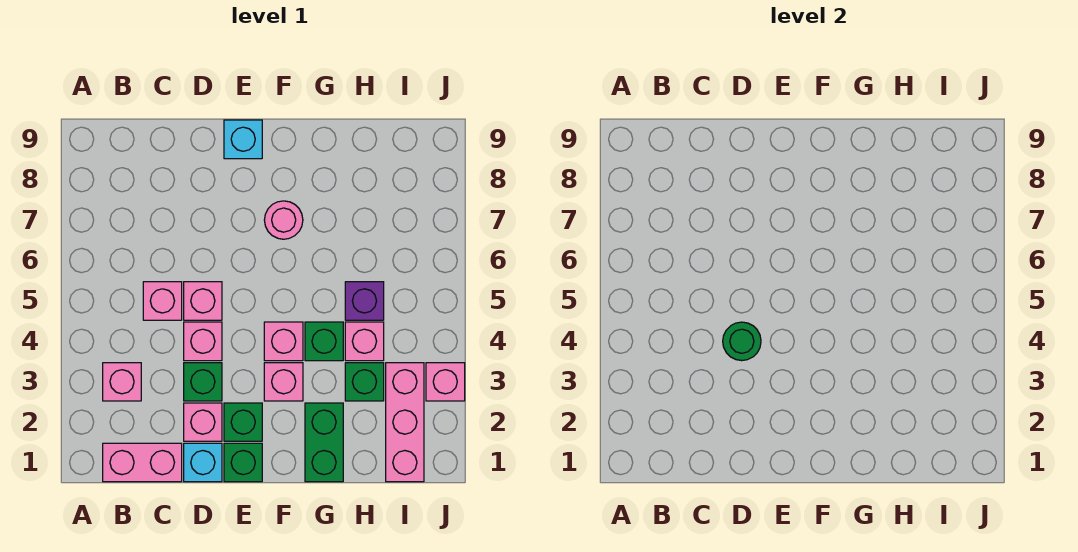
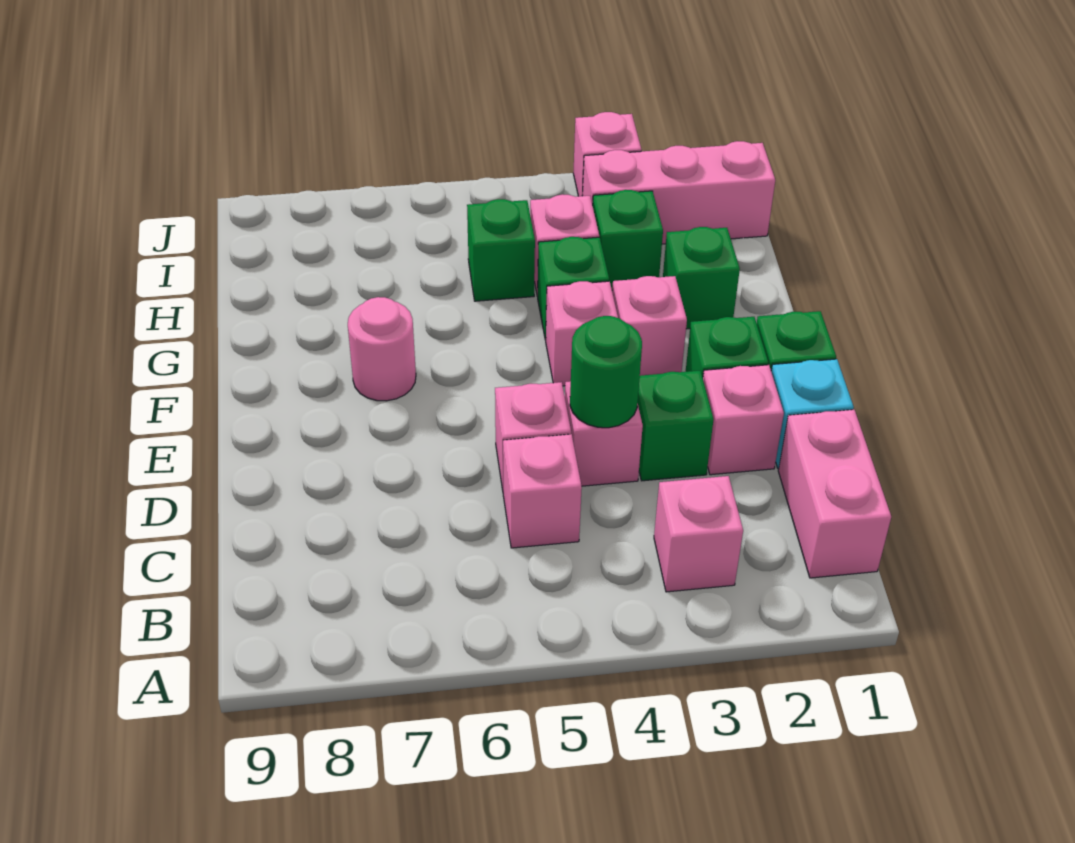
cyan 1x1 brick [224,120,262,159] -> none
green 1x2 brick [305,403,343,482] -> green 1x1 brick [663,227,740,329]
purple 1x1 brick [345,282,384,320] -> green 1x1 brick [467,199,535,301]

